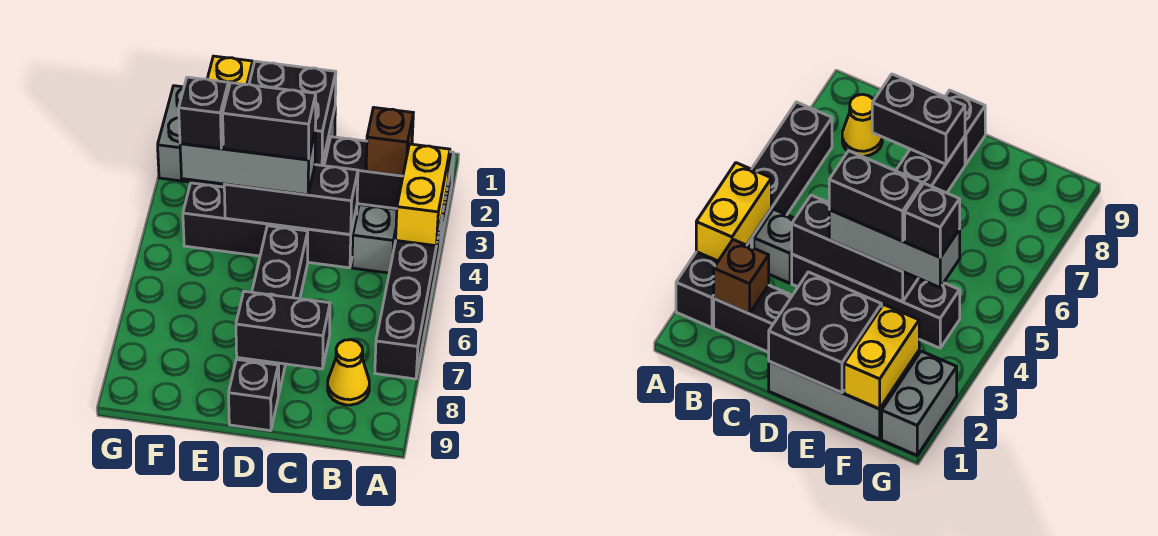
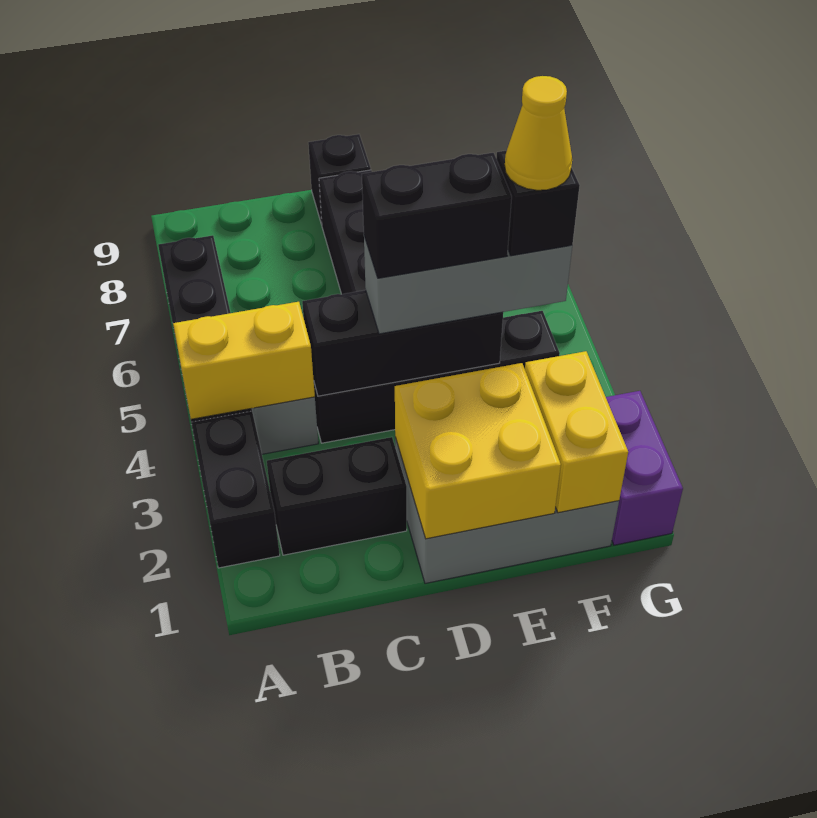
yellow 1x2 brick [396,144,450,246] -> yellow 1x2 brick turned to [173,302,315,419]
brown 1x1 brick [366,108,413,176] -> none
yellow 1x1 cone [328,340,369,405] -> yellow 1x1 cone moved to [505,76,572,190]
black 1x2 brick [236,291,330,369] -> none
black 2x2 brick [249,61,336,165] -> yellow 2x2 brick [395,363,561,539]
grey 1x2 brick [158,86,199,183] -> purple 1x2 brick [606,391,683,545]

